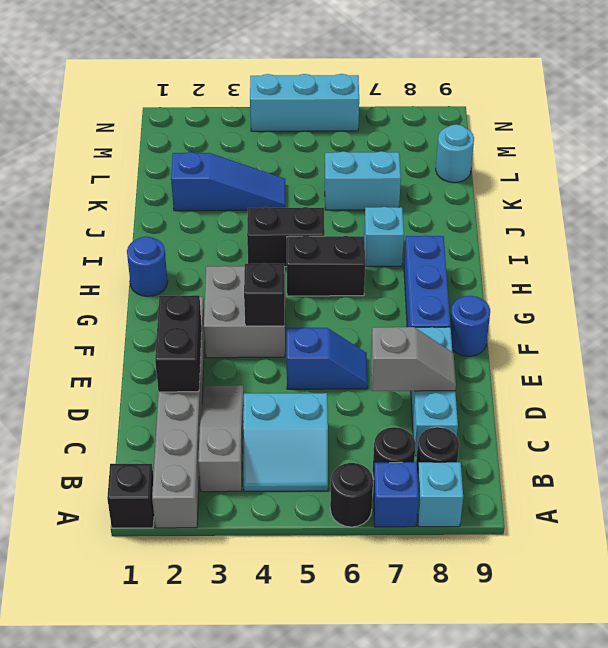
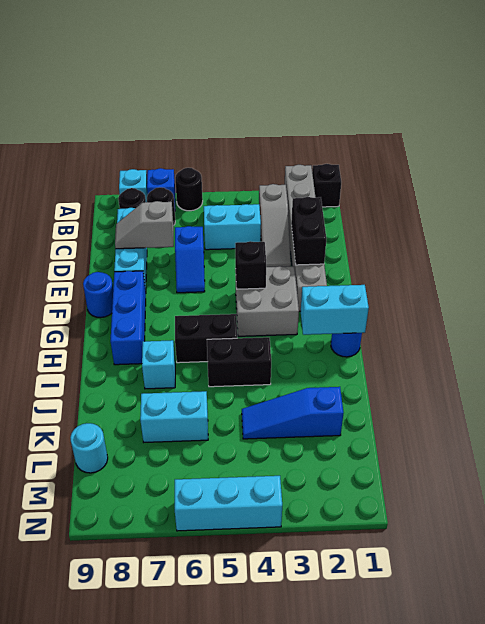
blue 1x2 slope [287,328,368,389] -> blue 1x2 slope turned to [175,226,205,293]
none -> cyan 1x2 brick [301,285,369,335]

